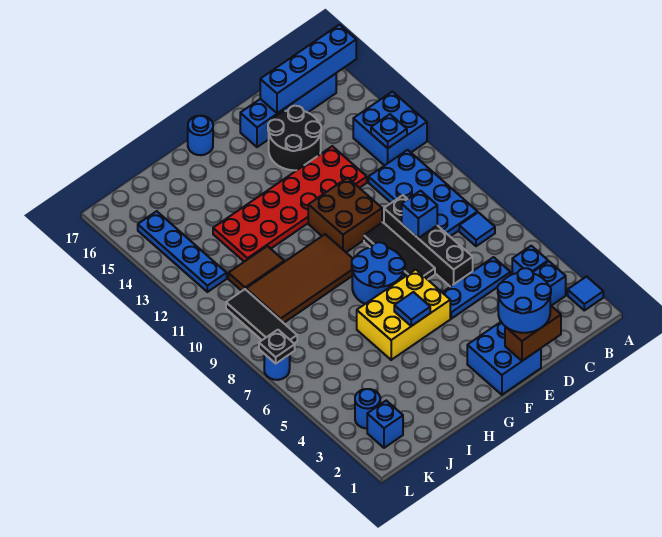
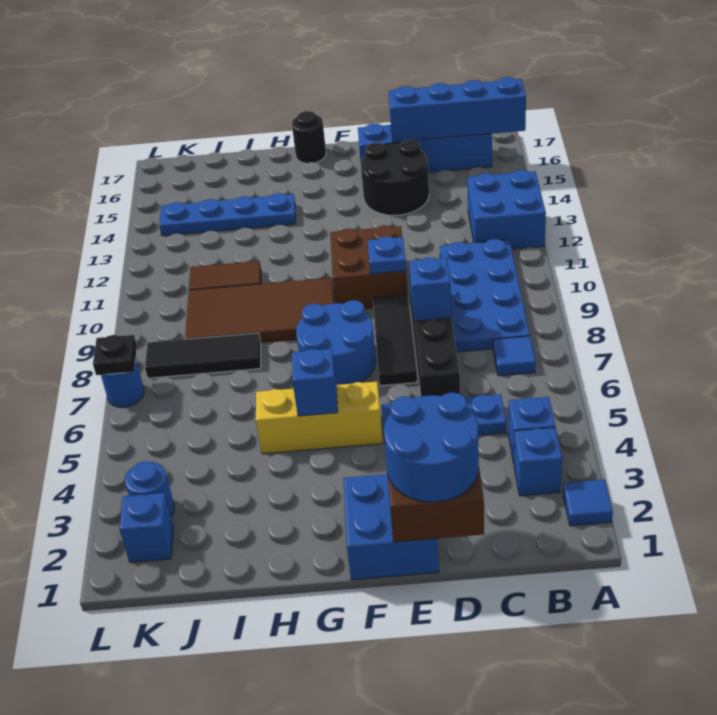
blue 1x1 plate [371,114,407,148] -> blue 1x1 plate moved to [367,236,406,274]
red 2x6 plate [213,146,367,262] -> none
yellow 2x3 brick [357,270,450,360] -> yellow 1x3 brick [256,382,383,454]
blue 1x1 tile [394,292,430,326] -> blue 1x1 brick [292,349,338,416]
blue 1x1 round brick [188,116,213,155] -> black 1x1 round brick [292,111,326,163]
black 1x3 tile [226,289,297,343] -> black 1x3 tile turned to [145,333,261,378]
blue 1x4 plate [138,211,227,292] -> blue 1x4 plate turned to [159,193,296,236]

